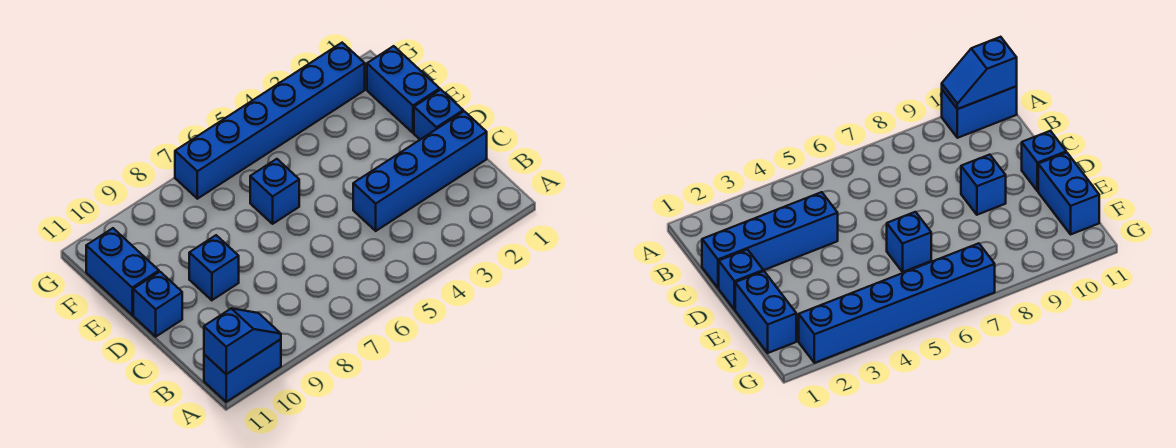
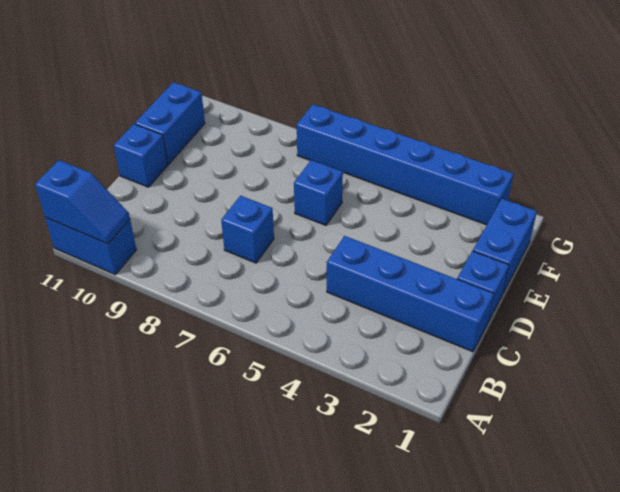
blue 1x1 brick [189,235,239,300] -> blue 1x1 brick moved to [221,196,274,263]

